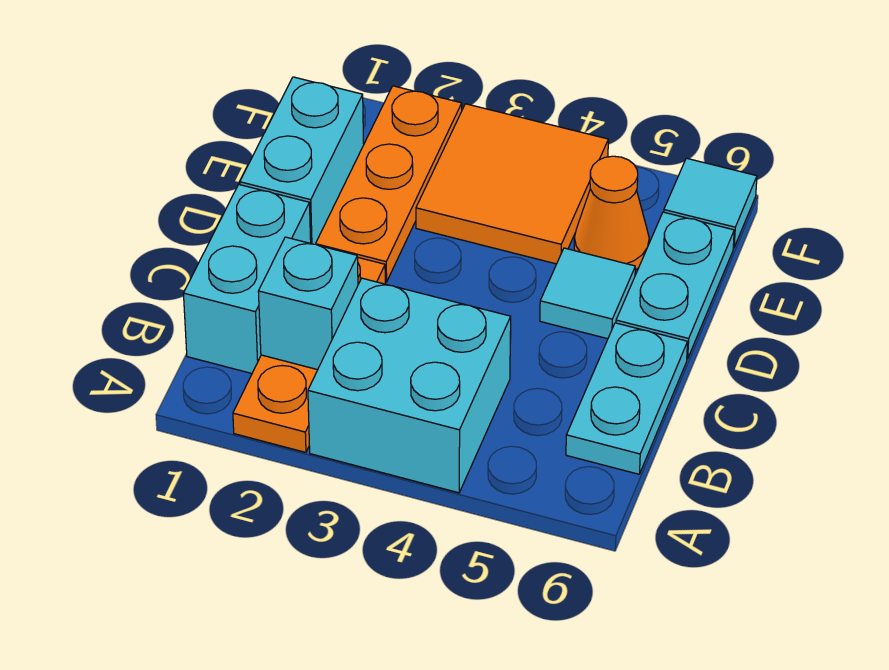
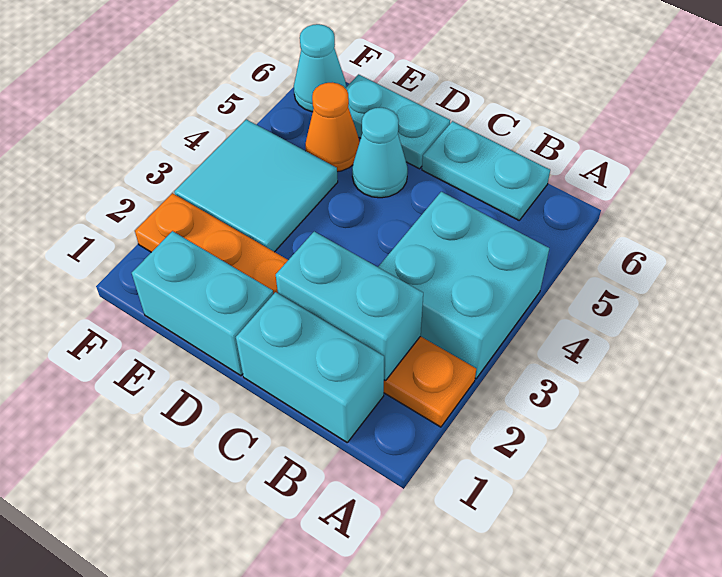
cyan 1x1 brick [258,237,358,370] -> cyan 1x2 brick [276,232,423,381]
cyan 1x1 tile [540,248,635,339] -> cyan 1x1 cone [352,108,408,198]
orange 2x2 tile [416,104,608,264] -> cyan 2x2 tile [174,119,338,252]
cyan 1x1 tile [664,158,757,248] -> cyan 1x1 cone [294,24,346,112]

